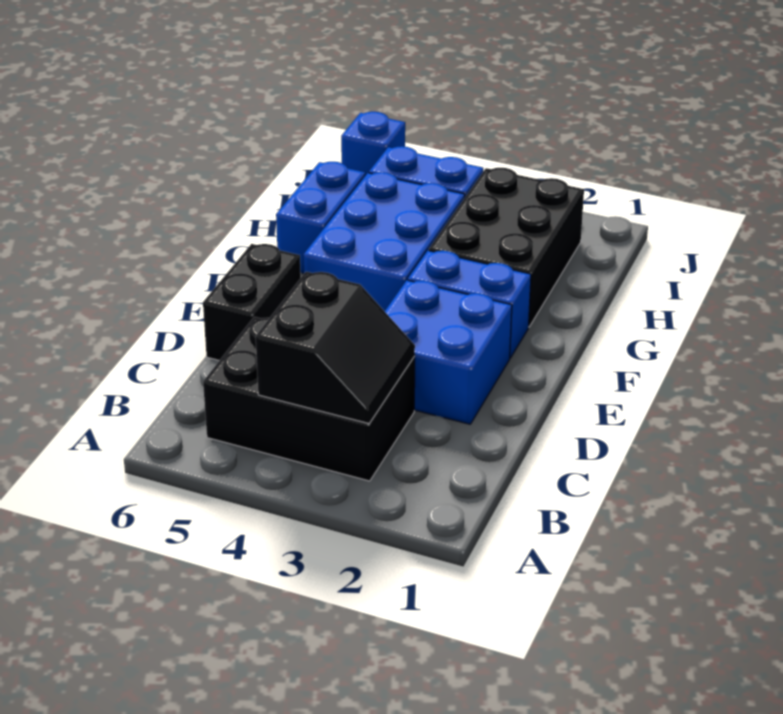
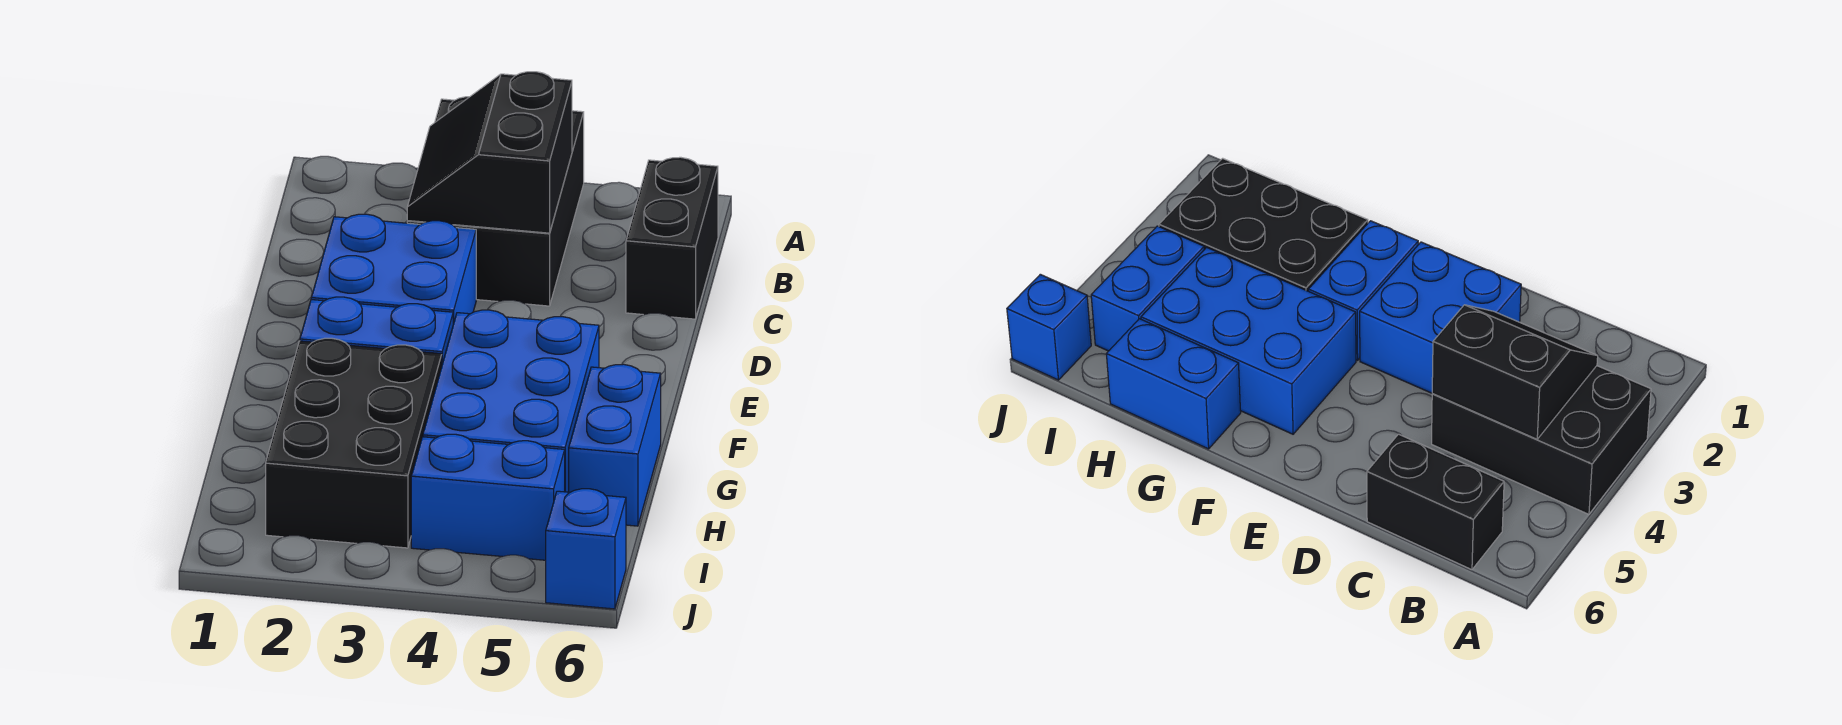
black 2x3 brick [203,317,415,481] -> black 2x3 brick turned to [407,97,584,306]
black 1x2 brick [203,244,301,361] -> black 1x2 brick moved to [626,157,718,319]

